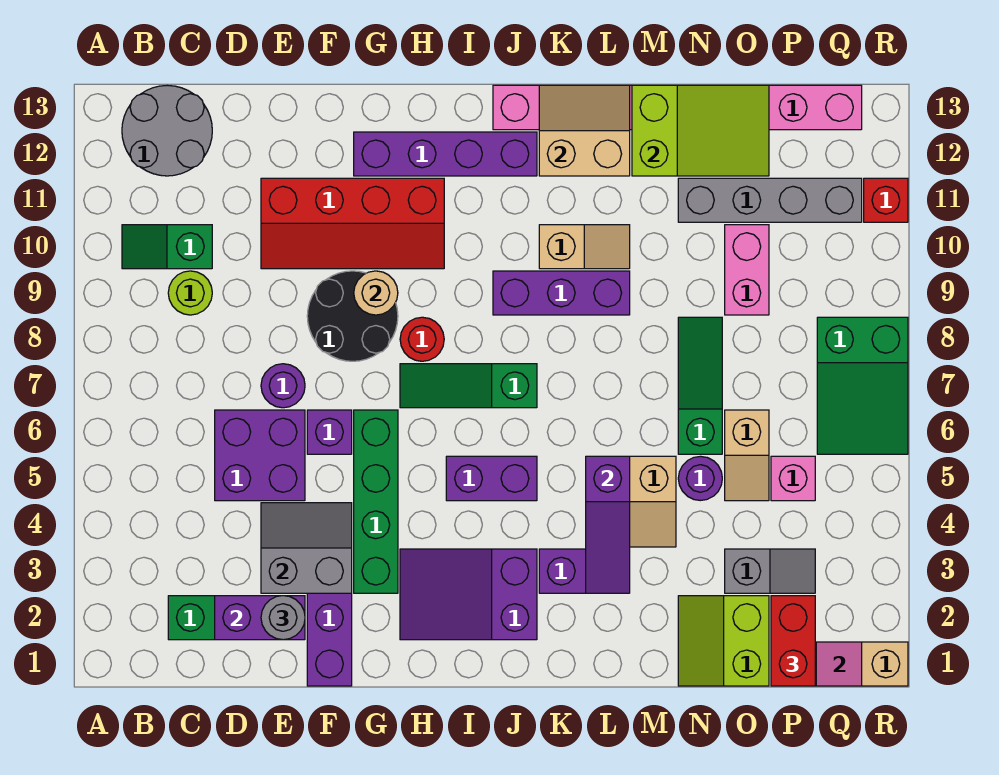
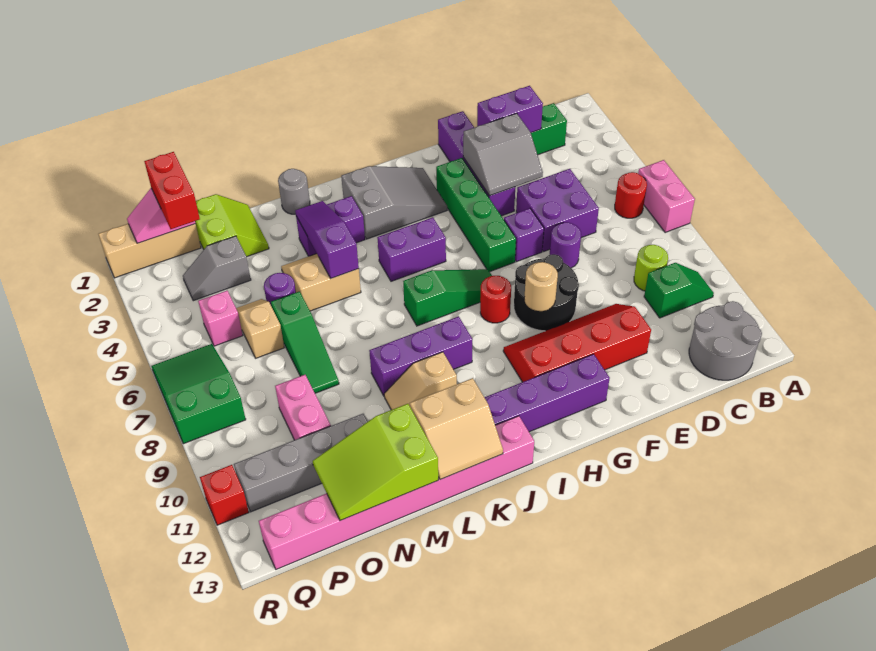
none -> pink 1x2 brick [638,160,695,233]
none -> red 1x1 round brick [615,172,647,218]
grey 1x1 round brick [261,596,305,640] -> grey 1x1 round brick moved to [278,169,310,214]
purple 2x3 slope [400,549,537,640] -> grey 2x3 slope [341,166,447,239]

